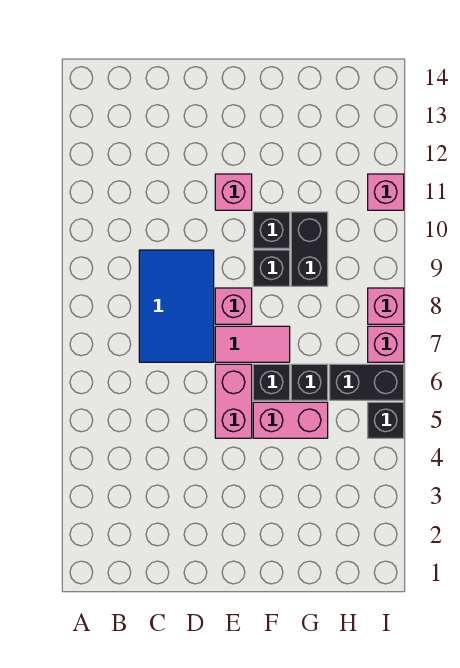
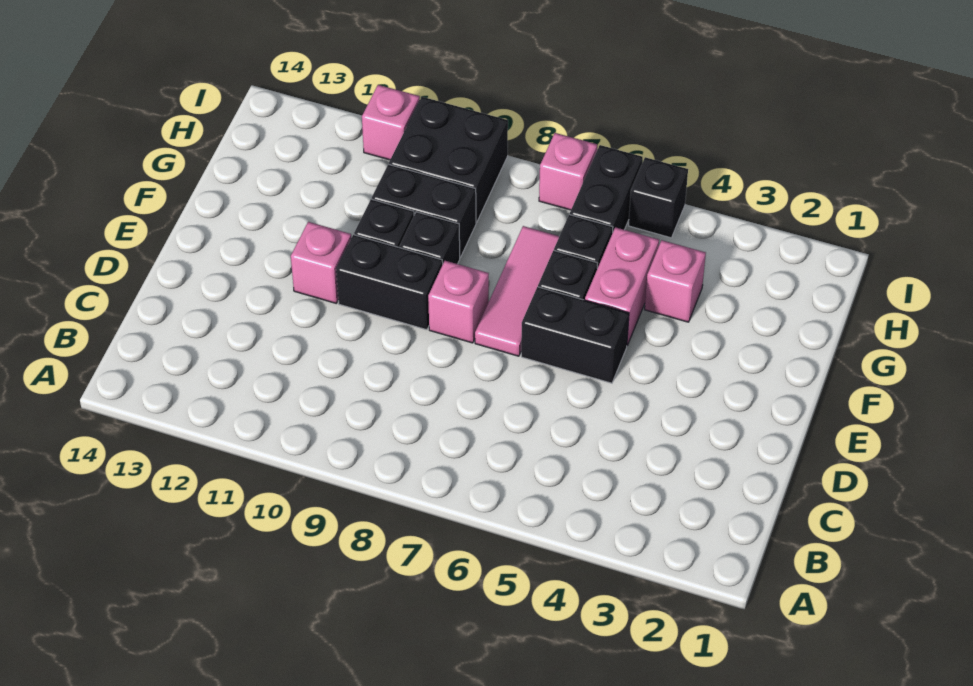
blue 2x3 tile [139,250,214,362] -> none
pink 1x2 brick [215,364,252,438] -> black 1x2 brick [521,287,629,383]
pink 1x2 tile [215,326,290,362] -> pink 1x3 tile [475,226,559,356]
none -> black 1x2 brick [336,235,443,330]
none -> black 2x2 brick [389,97,508,223]
pink 1x1 brick [368,288,404,324] -> pink 1x1 brick moved to [645,240,706,322]

